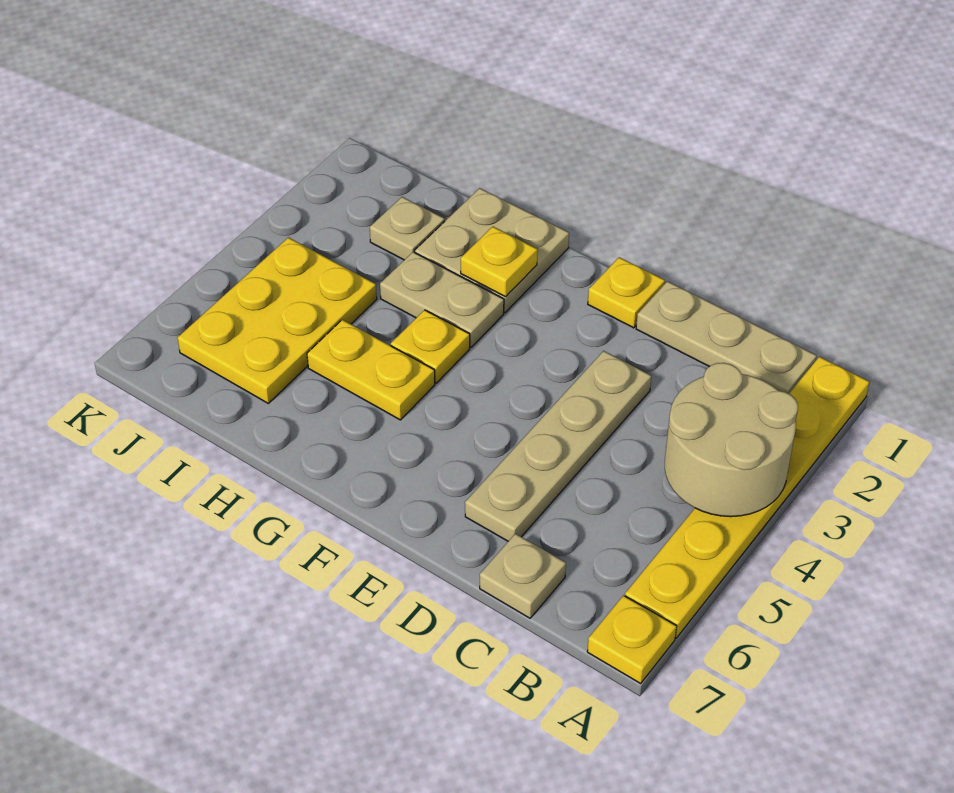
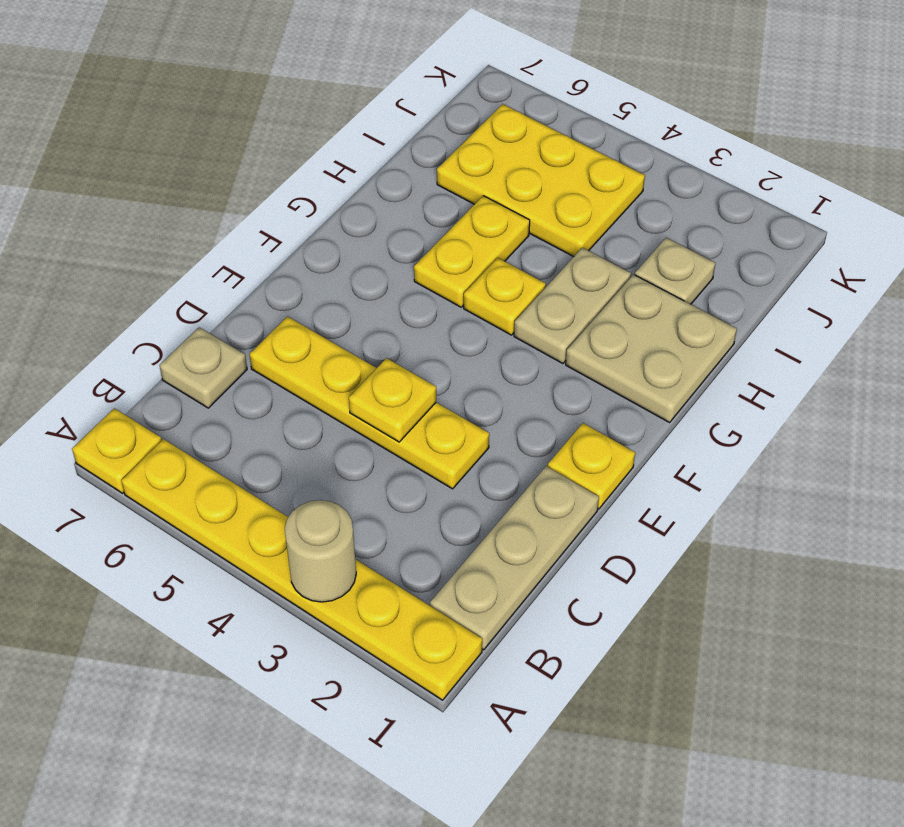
tan 2x2 round brick [665,363,798,517] -> tan 1x1 round brick [285,500,356,602]
tan 1x4 plate [465,351,651,541] -> yellow 1x4 plate [249,317,489,489]
yellow 1x1 plate [461,227,538,297] -> yellow 1x1 plate moved to [349,358,436,442]

